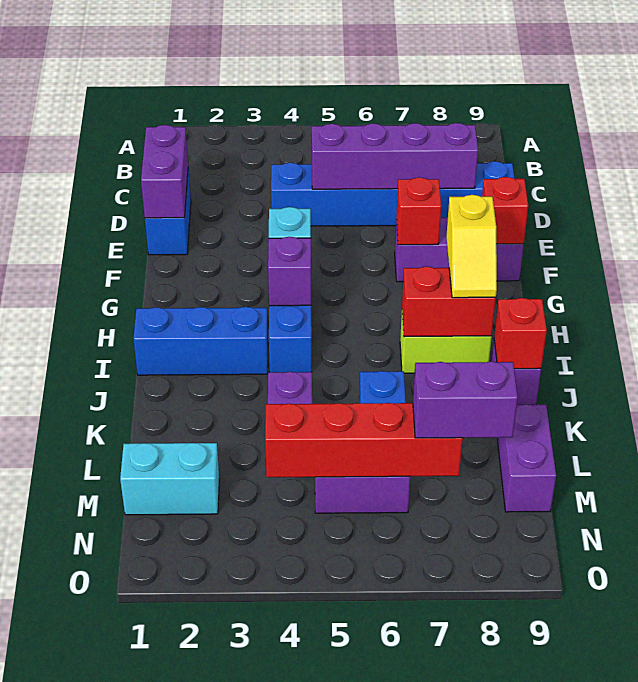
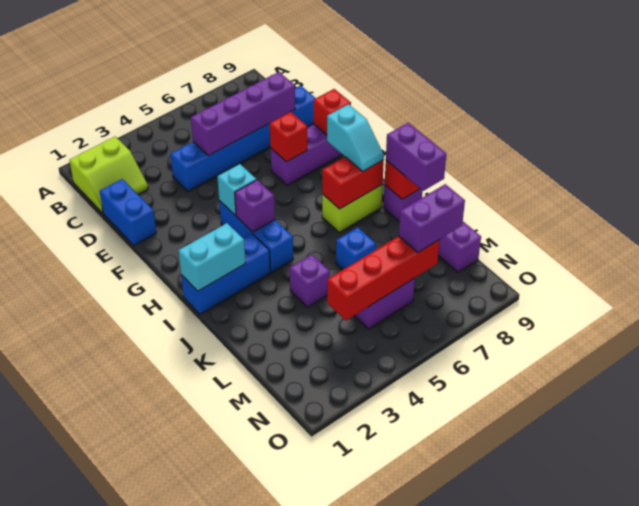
none -> lime 2x2 slope [69,137,148,213]
purple 1x2 brick [141,125,188,218] -> purple 1x2 brick moved to [386,123,446,191]
yellow 1x2 slope [446,195,497,298] -> cyan 1x2 slope [327,104,384,172]
cyan 1x2 brick [120,443,219,515] -> cyan 1x2 brick moved to [179,223,246,291]

